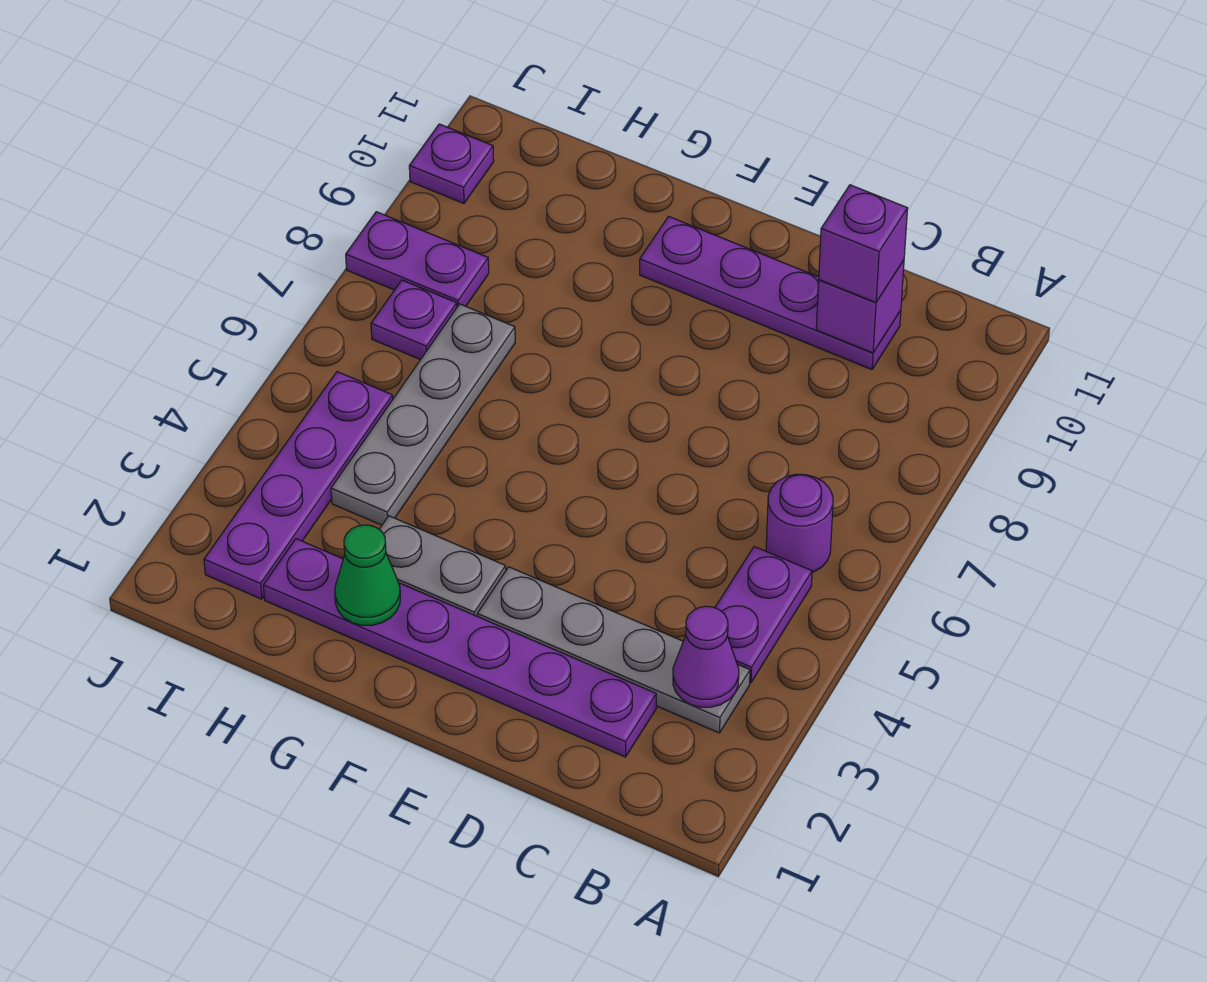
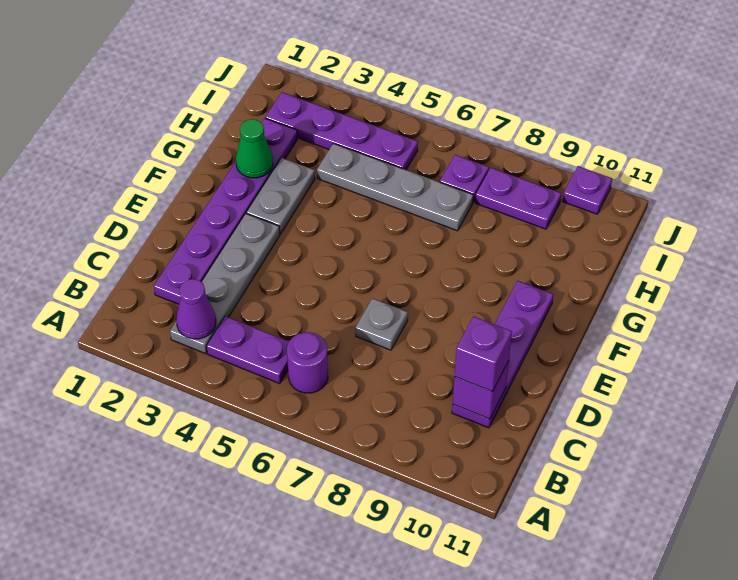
none -> grey 1x1 plate [355,298,408,350]
purple 1x2 plate [346,212,489,307] -> purple 1x2 plate turned to [475,168,561,229]

